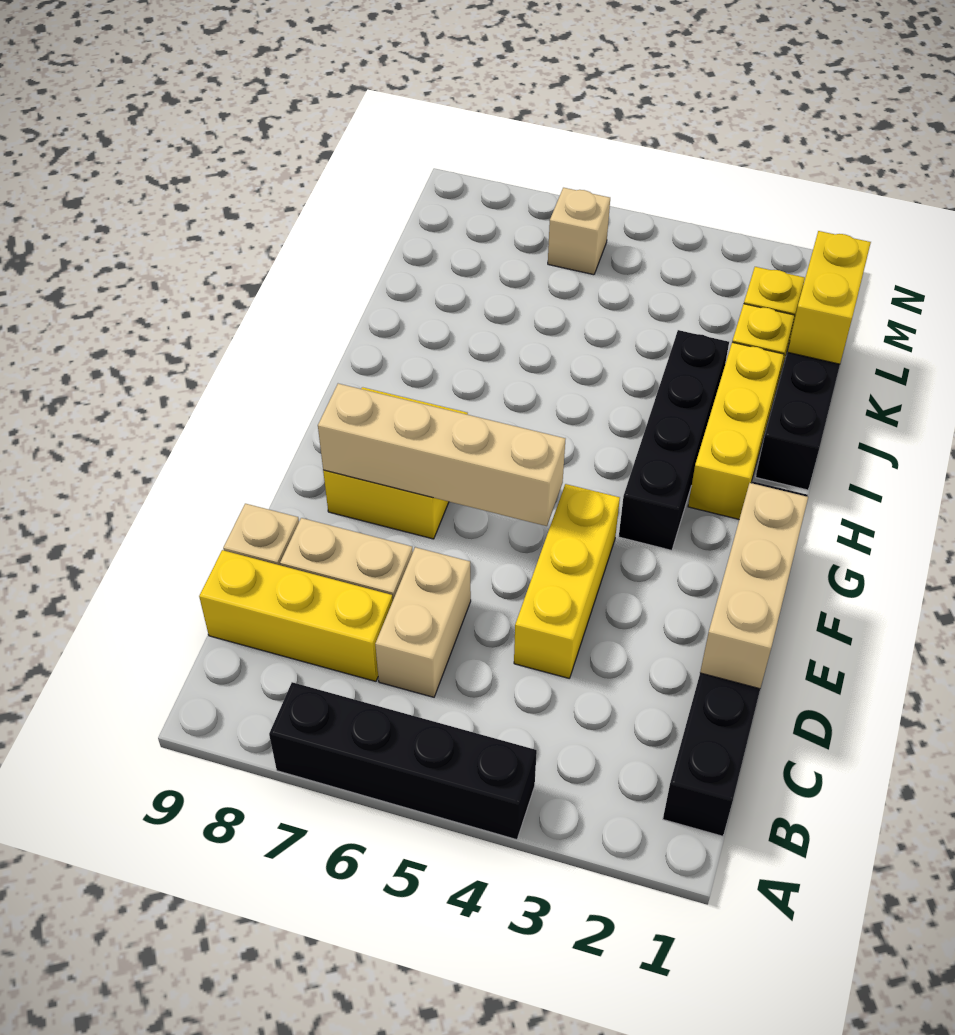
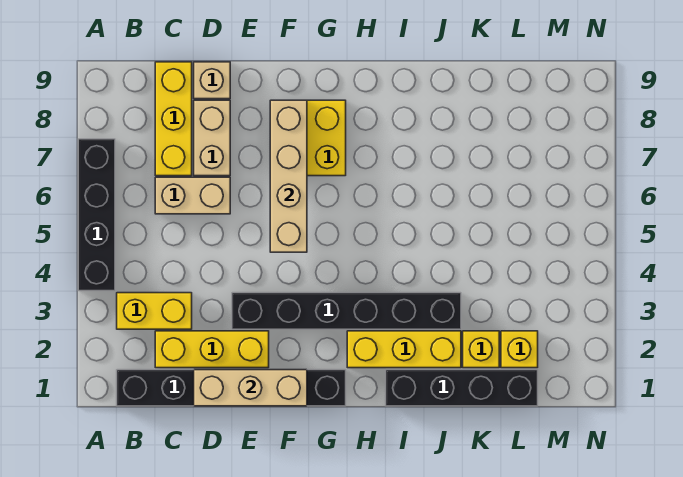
yellow 1x3 brick [514,484,620,678] -> yellow 1x3 brick moved to [155,331,269,368]
black 1x4 brick [619,330,729,550] -> black 1x6 brick [232,293,461,329]
yellow 1x2 brick [788,231,871,364] -> yellow 1x2 brick moved to [117,293,192,329]
tan 1x1 brick [548,188,610,275] -> none

